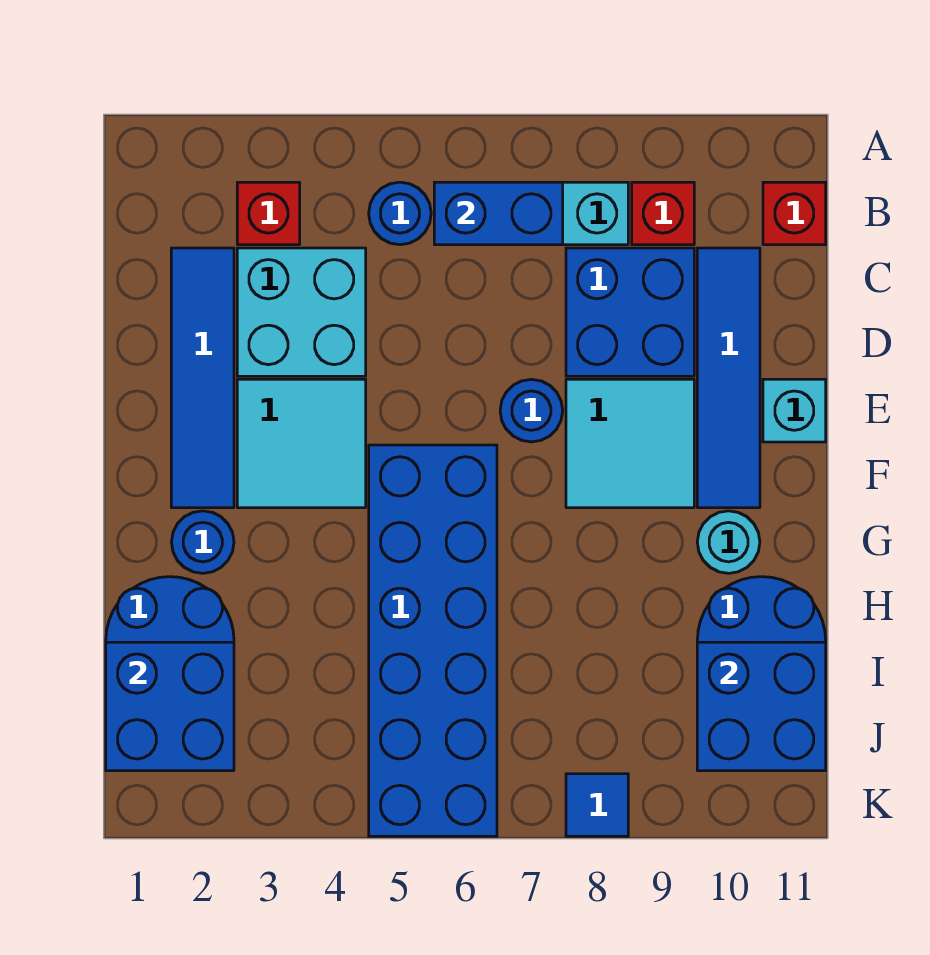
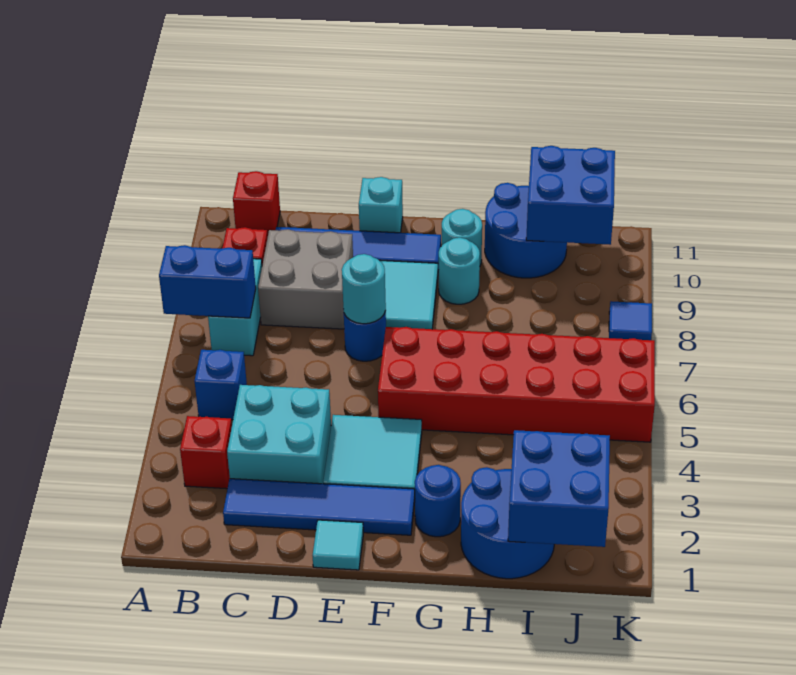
blue 1x1 round brick [369,182,431,245] -> blue 1x1 brick [195,350,247,420]
blue 1x2 brick [434,182,563,245] -> blue 1x2 brick turned to [159,245,256,318]
blue 2x2 brick [566,248,694,376] -> grey 2x2 brick [258,229,353,329]
none -> cyan 1x1 tile [312,520,363,570]
none -> cyan 1x1 round brick [342,254,386,324]
blue 2x6 brick [369,445,497,836] -> red 2x6 brick [378,327,655,442]
none -> cyan 1x1 round brick [439,238,480,304]

